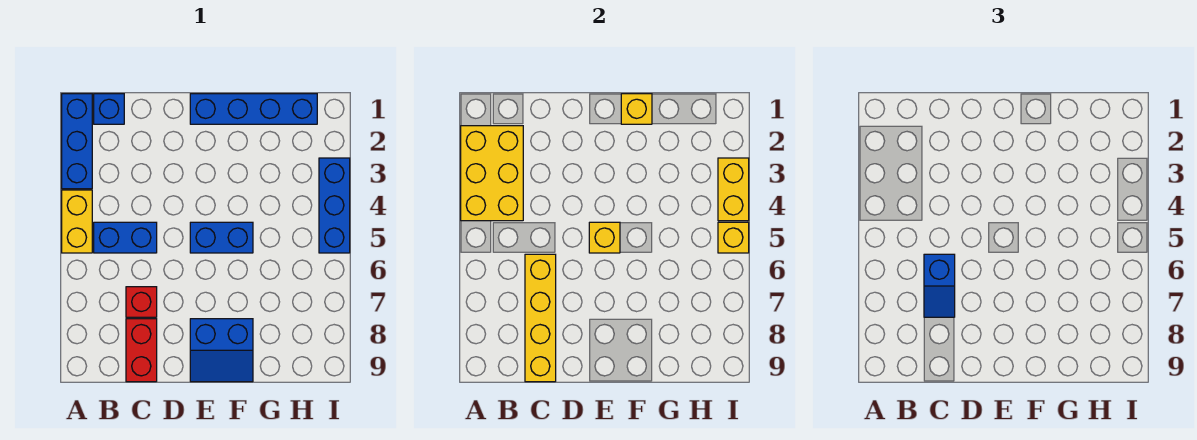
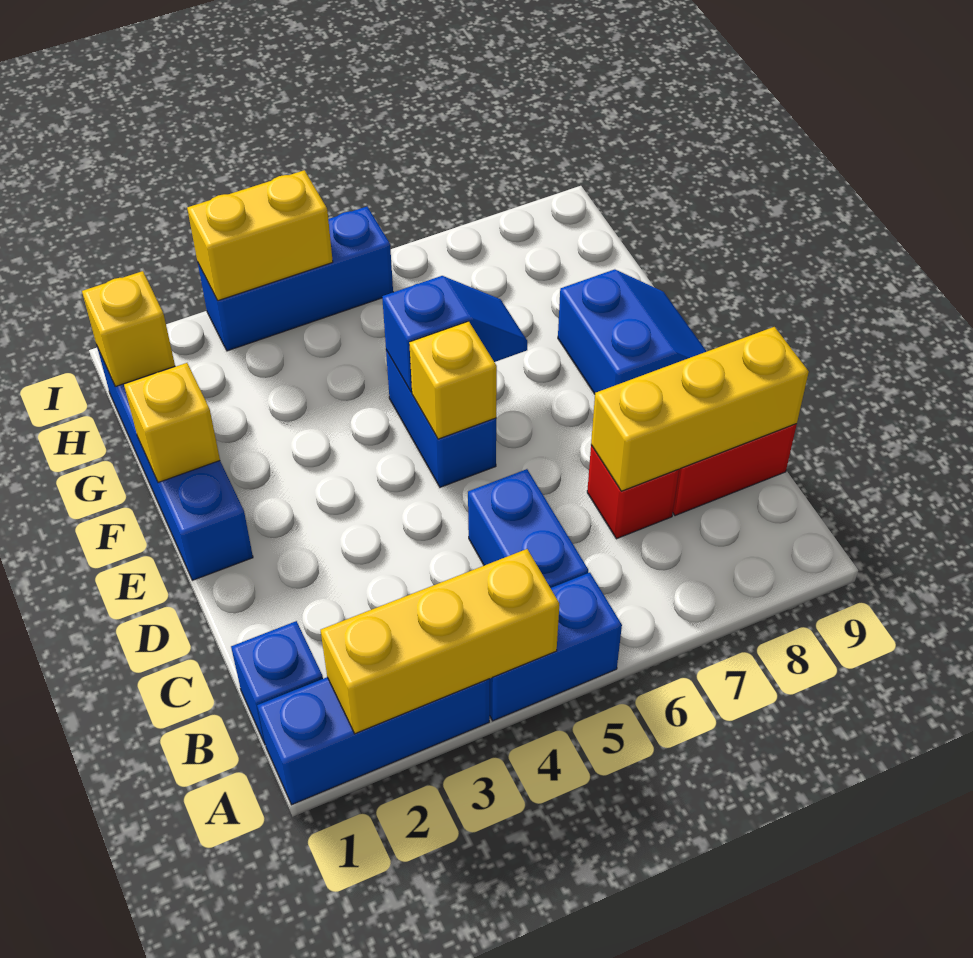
yellow 2x3 brick [461,126,523,221] -> yellow 1x3 brick [321,549,559,734]
yellow 1x2 brick [62,190,92,253] -> blue 1x2 brick [490,573,622,721]
yellow 1x4 brick [525,254,556,382] -> yellow 1x3 brick [591,327,809,491]
blue 1x2 slope [924,254,955,317] -> blue 1x2 slope moved to [382,276,527,392]
yellow 1x1 brick [718,222,749,253] -> yellow 1x1 brick moved to [82,271,175,387]

